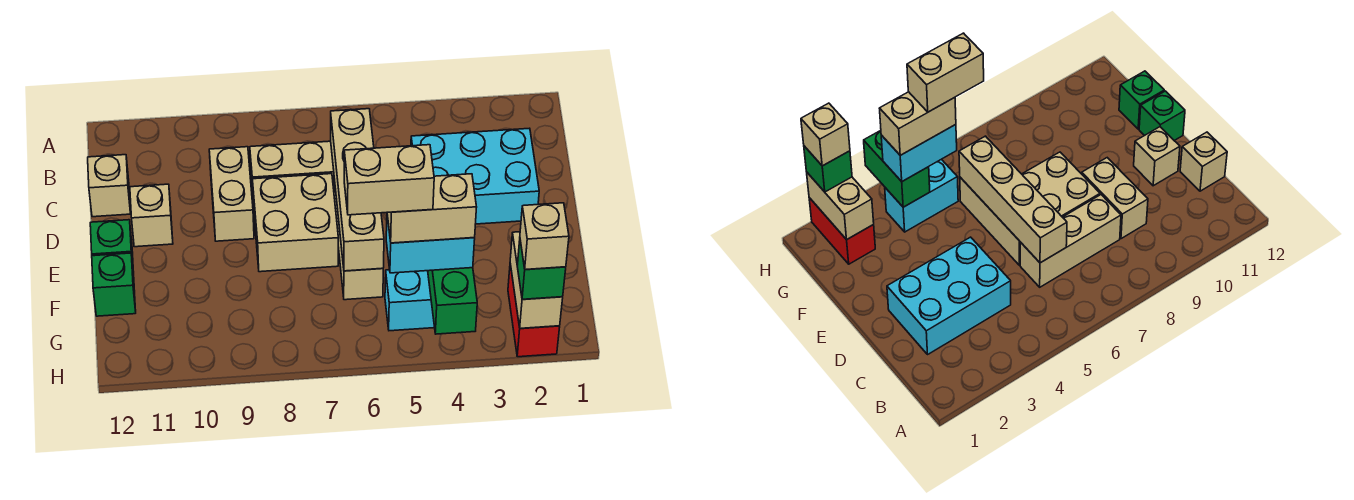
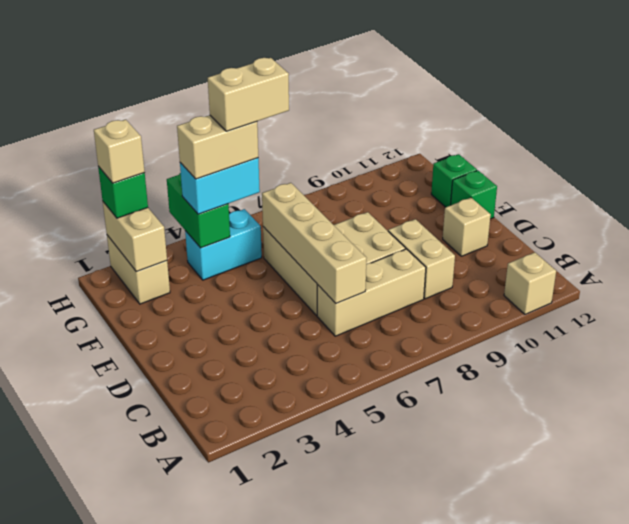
cyan 2x3 brick [411,128,539,224] -> none
tan 1x1 brick [88,155,130,217] -> tan 1x1 brick moved to [504,252,556,314]
red 1x2 brick [508,264,560,357] -> tan 1x2 brick [107,235,170,304]

